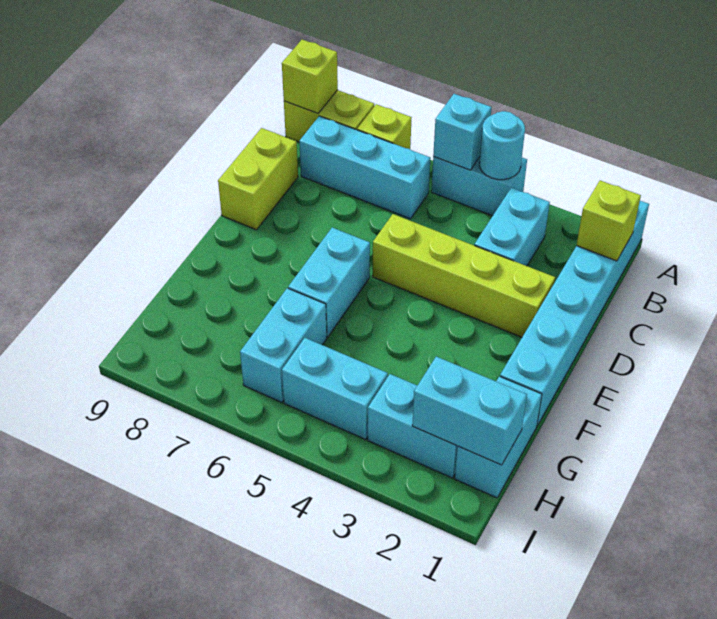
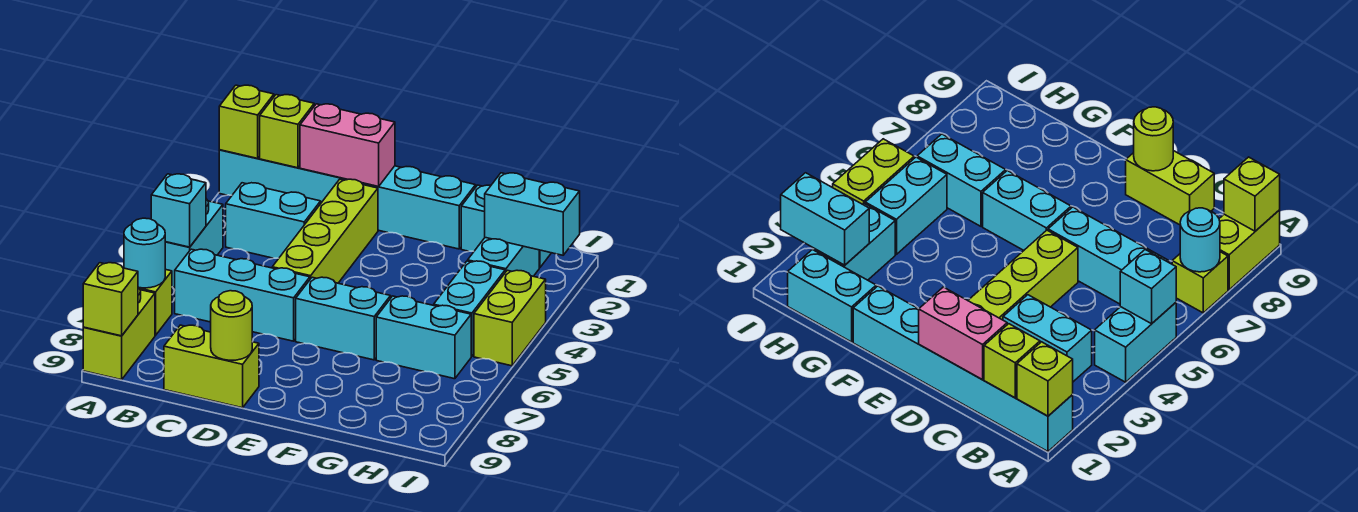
none -> lime 1x1 brick [219,85,274,158]
cyan 1x1 round brick [479,111,525,180] -> cyan 1x1 round brick moved to [124,218,165,288]
cyan 1x3 brick [299,116,431,219] -> cyan 1x3 brick turned to [175,249,310,341]
none -> pink 1x2 brick [300,104,395,186]
none -> lime 1x1 round brick [211,291,252,360]
cyan 1x2 brick [412,357,527,465] -> cyan 1x2 brick turned to [485,173,580,255]
none -> lime 1x2 brick [474,270,546,366]

